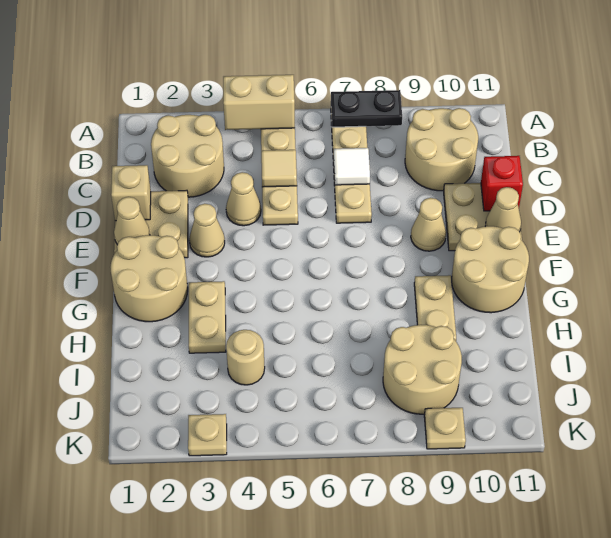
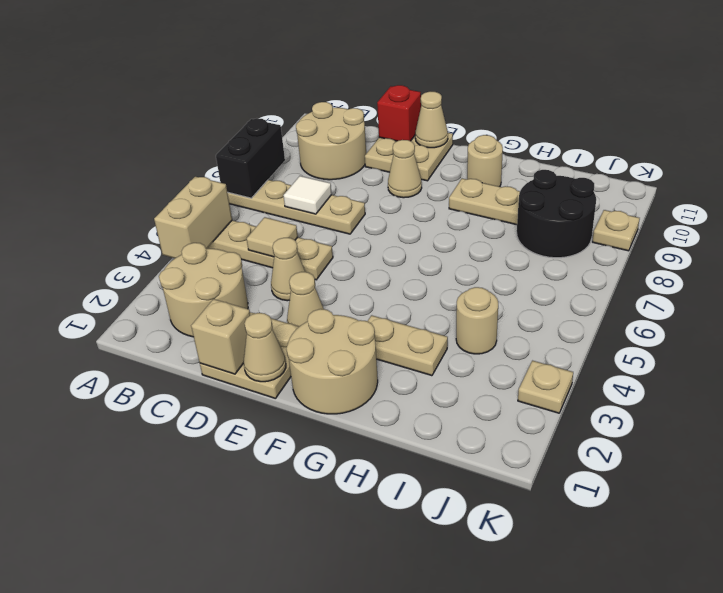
black 1x2 plate [331,90,402,127] -> black 1x2 brick [216,118,285,198]
tan 2x2 round brick [452,226,529,313] -> tan 1x1 round brick [467,135,503,187]
tan 2x2 round brick [383,325,462,414] -> black 2x2 round brick [517,170,596,258]

